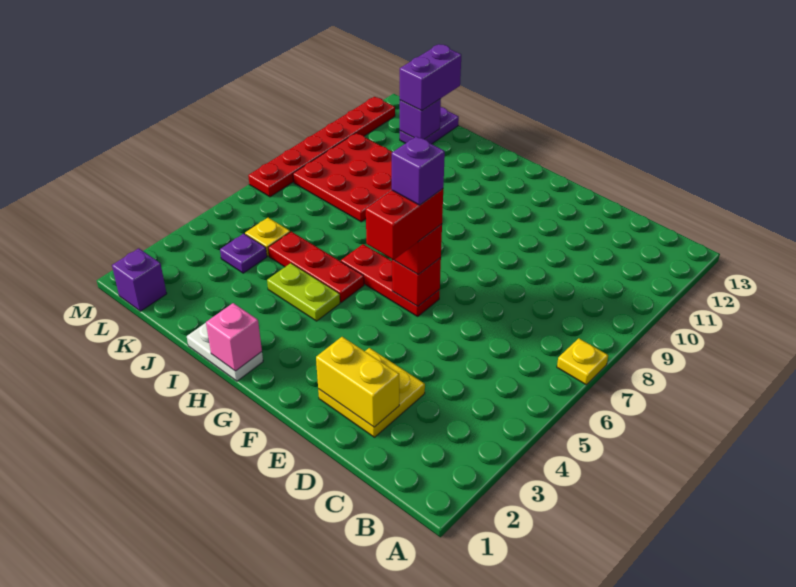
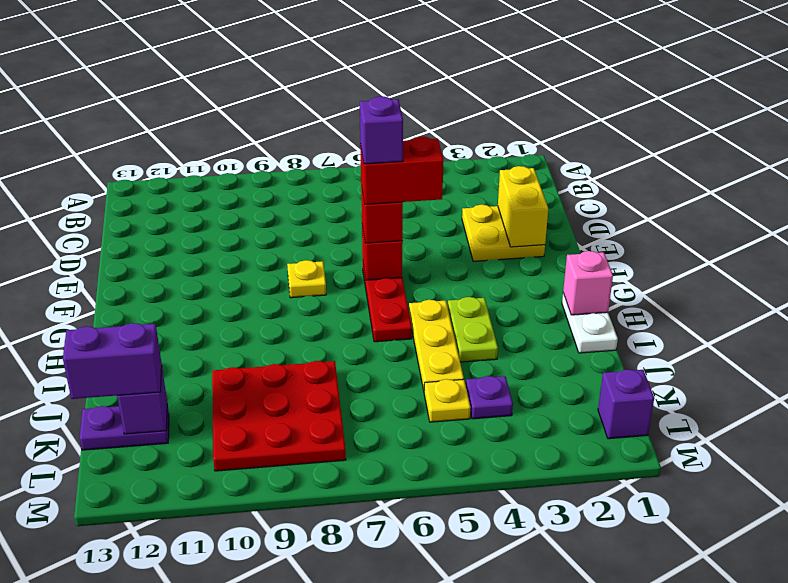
yellow 1x1 plate [557,338,608,385] -> yellow 1x1 plate moved to [287,260,326,298]
red 1x3 plate [268,232,364,302] -> yellow 1x3 plate [409,300,464,390]
red 1x6 plate [248,97,395,197] -> none

